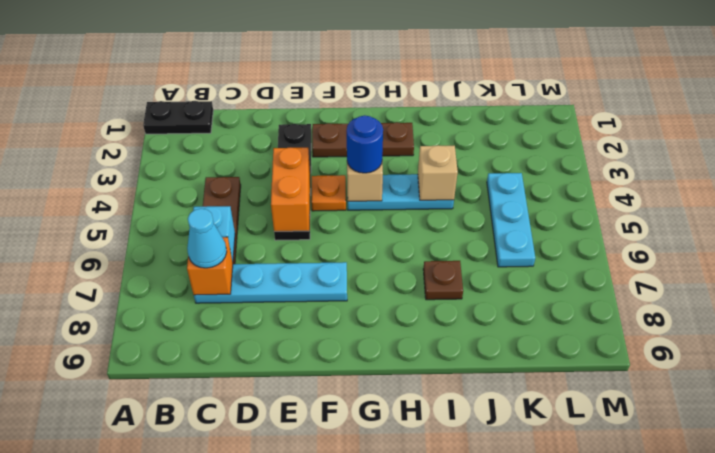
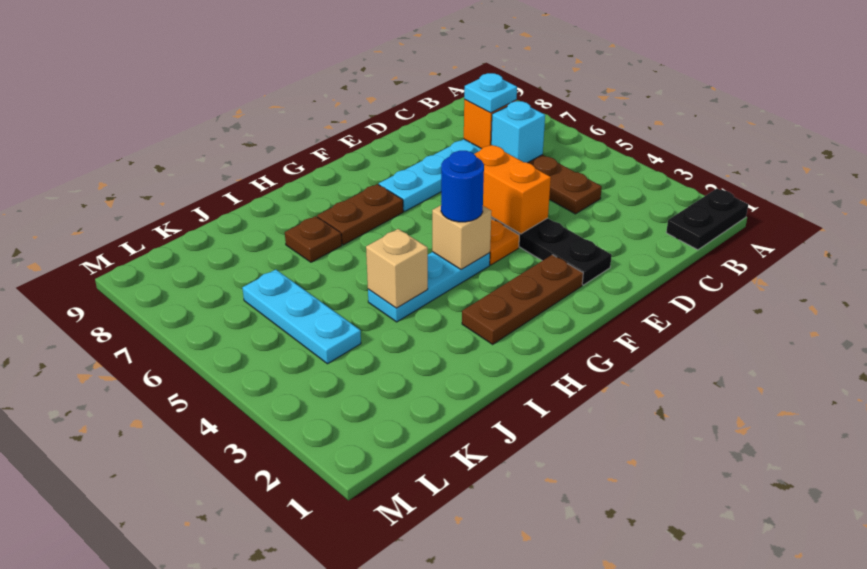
cyan 1x1 cone [187,209,227,268] -> cyan 1x1 plate [464,73,517,113]
none -> brown 1x2 plate [317,184,403,245]

